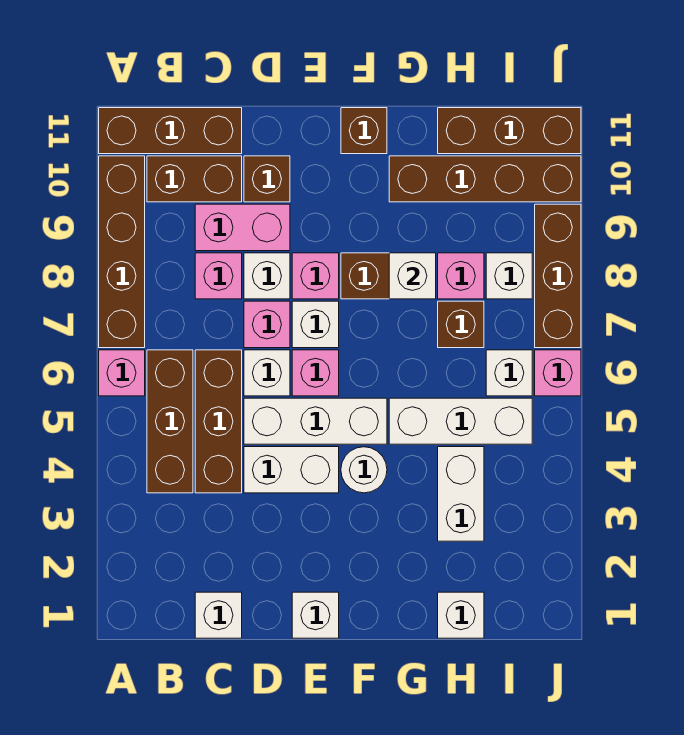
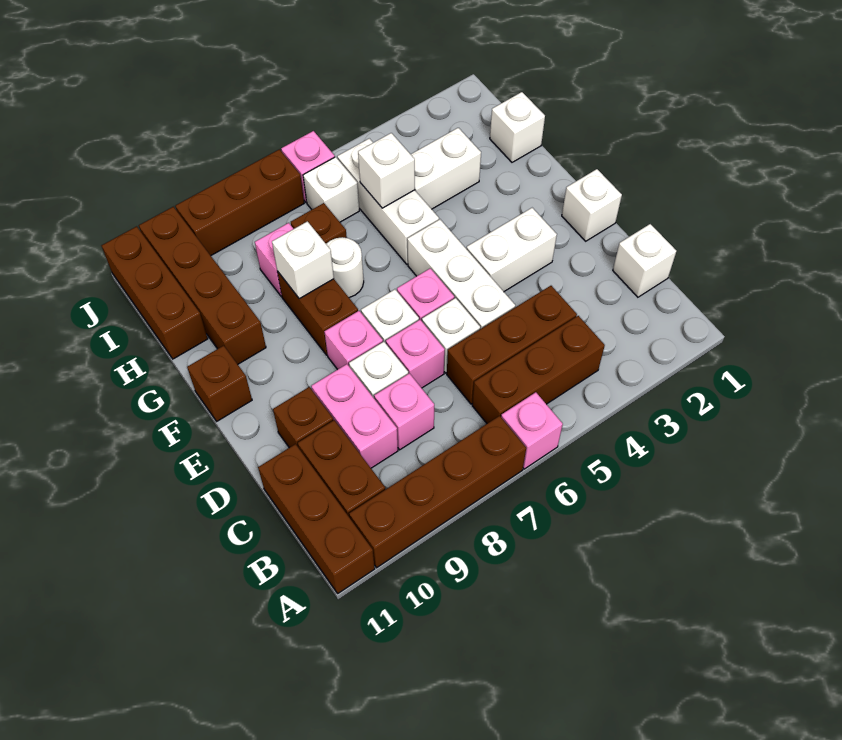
white 1x2 brick [244,447,339,493] -> white 1x2 brick turned to [467,208,557,291]
white 1x1 round brick [341,447,387,493] -> white 1x1 round brick moved to [326,237,364,298]
white 1x1 brick [486,253,532,299] -> white 1x1 brick moved to [358,133,415,208]

